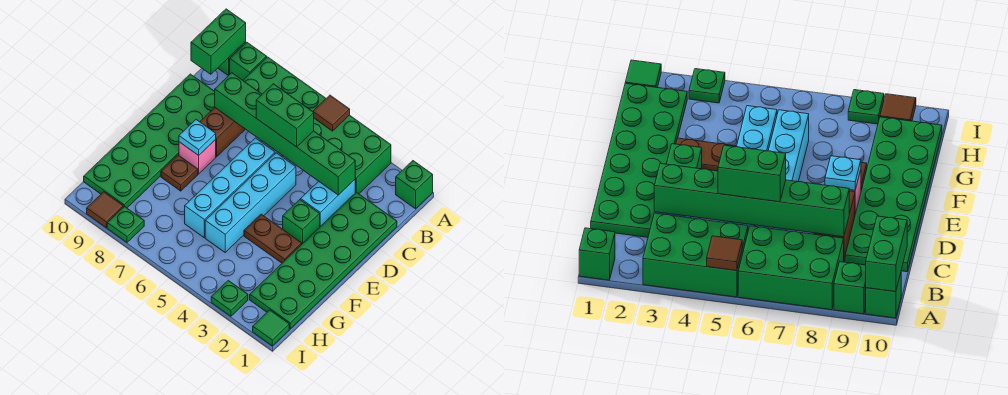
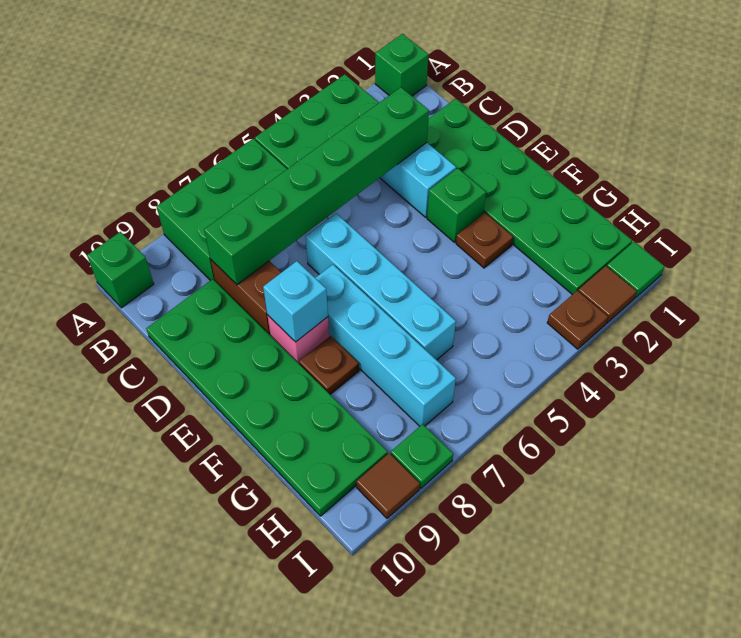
brown 1x1 tile [313,95,350,131] -> brown 1x1 tile moved to [578,266,637,323]
green 1x1 brick [230,42,267,80] -> none
green 1x2 brick [191,9,246,74] -> none
green 1x2 brick [256,84,314,147] -> none
cyan 1x4 brick [205,153,296,252] -> cyan 1x4 brick moved to [316,265,456,426]
cyan 1x1 plate [179,120,216,155] -> cyan 1x1 brick [263,261,328,342]
brown 1x2 plate [244,214,302,263] -> brown 1x1 plate [456,213,513,268]
green 1x1 plate [211,280,248,316] -> brown 1x1 plate [547,291,608,349]

